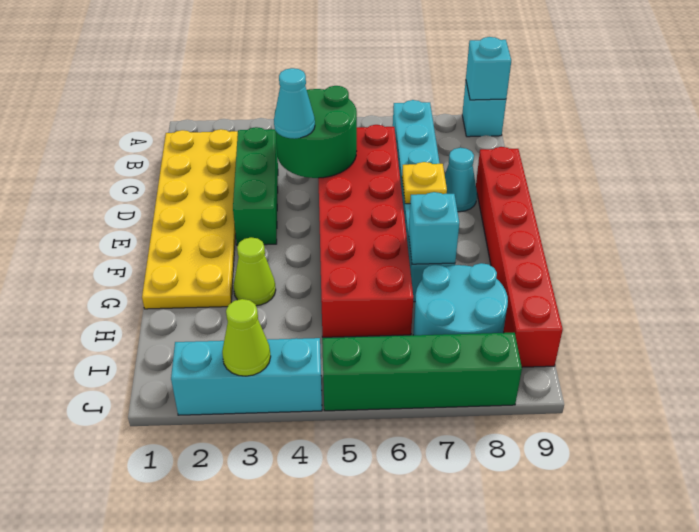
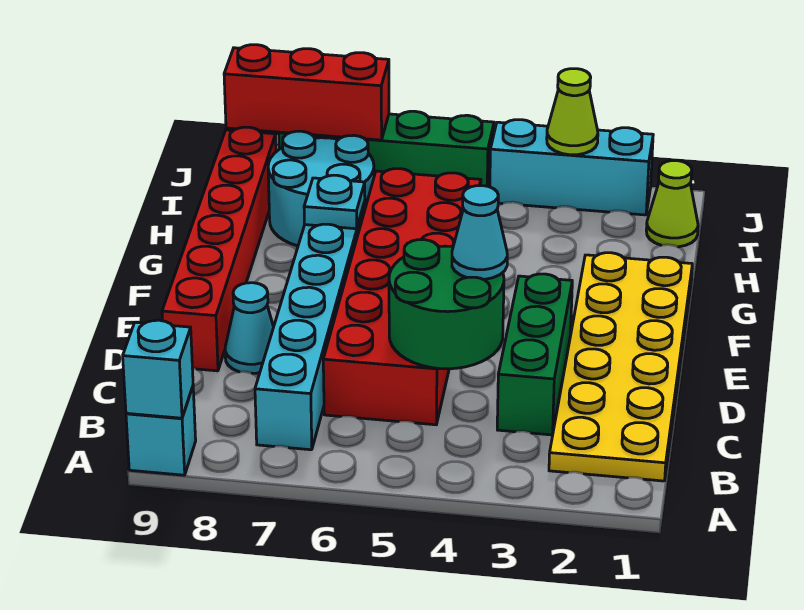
yellow 1x1 plate [402,162,447,204] -> none
lime 1x1 cone [233,237,276,306] -> lime 1x1 cone moved to [646,161,698,247]
cyan 1x1 brick [409,192,459,264] -> cyan 1x1 plate [304,175,365,229]
none -> red 1x3 brick [224,45,389,140]

